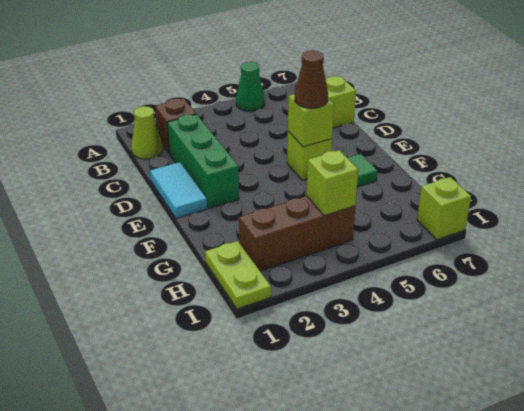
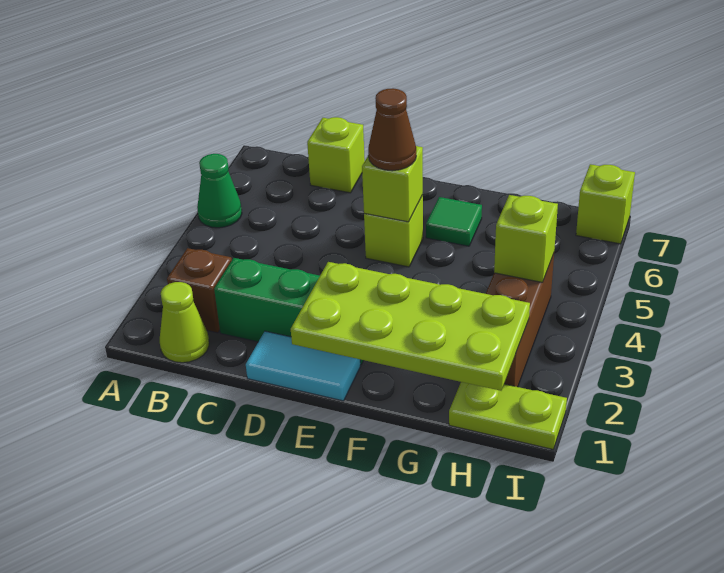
none -> lime 2x4 plate [291,262,530,391]

